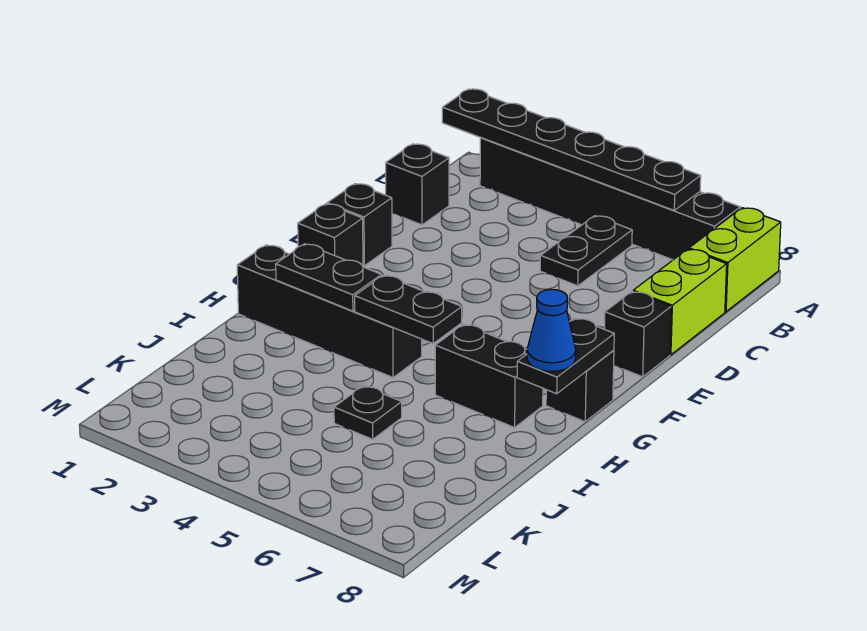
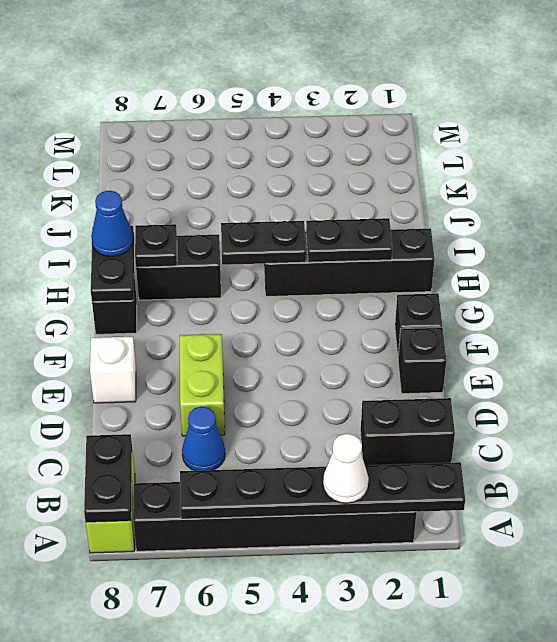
none -> white 1x1 cone [323,434,369,503]
black 1x2 plate [540,216,632,286] -> black 1x2 plate moved to [84,434,132,522]
black 1x1 brick [386,144,449,225] -> black 1x2 brick [361,398,455,465]
none -> blue 1x1 cone [182,406,225,471]
lime 1x2 brick [633,249,727,355] -> lime 1x2 brick moved to [180,334,225,436]
black 1x1 brick [604,291,671,377] -> white 1x1 brick [90,337,136,403]
black 1x1 plate [334,386,402,439] -> black 1x1 plate moved to [135,224,177,267]

